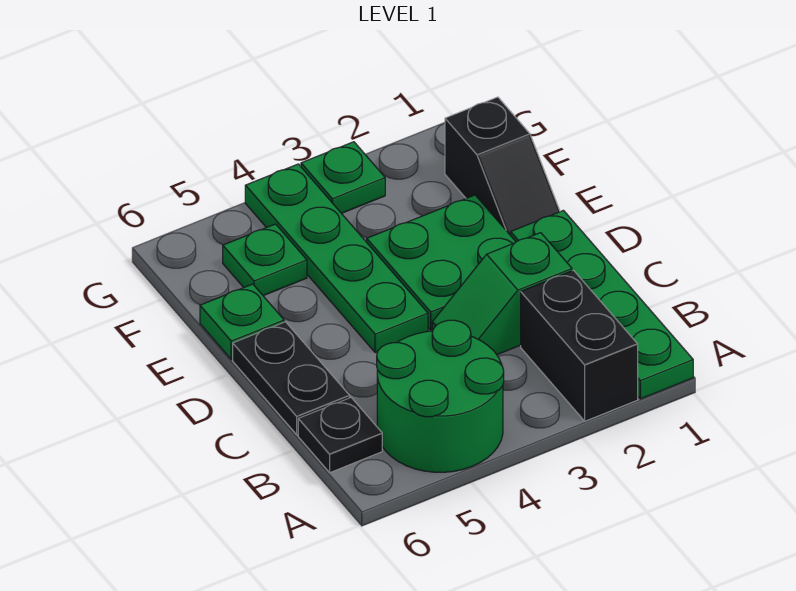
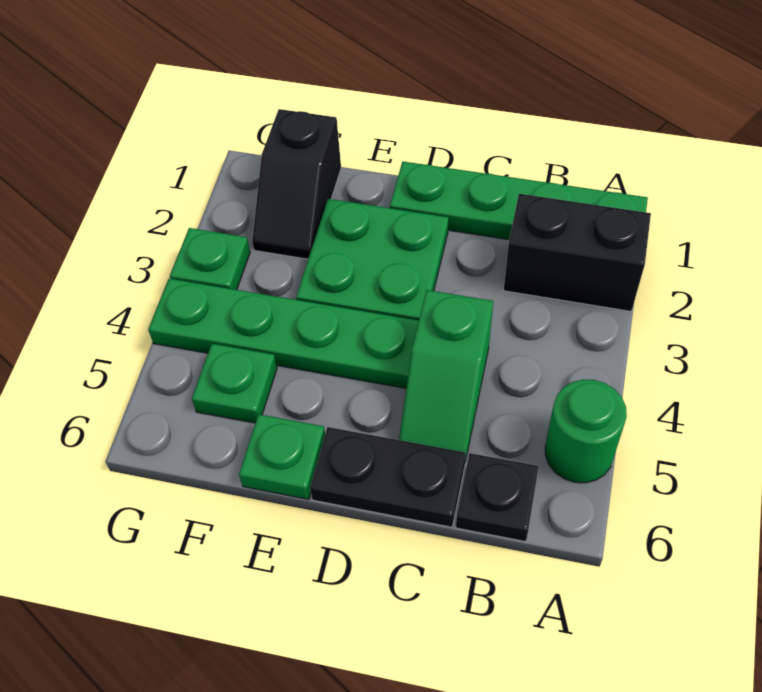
green 2x2 round brick [377,320,504,472] -> green 1x1 round brick [545,379,627,483]
green 1x2 slope [432,233,572,355] -> green 1x2 slope moved to [399,290,493,462]
black 1x2 slope [445,97,560,235] -> black 1x2 slope turned to [252,109,341,259]

